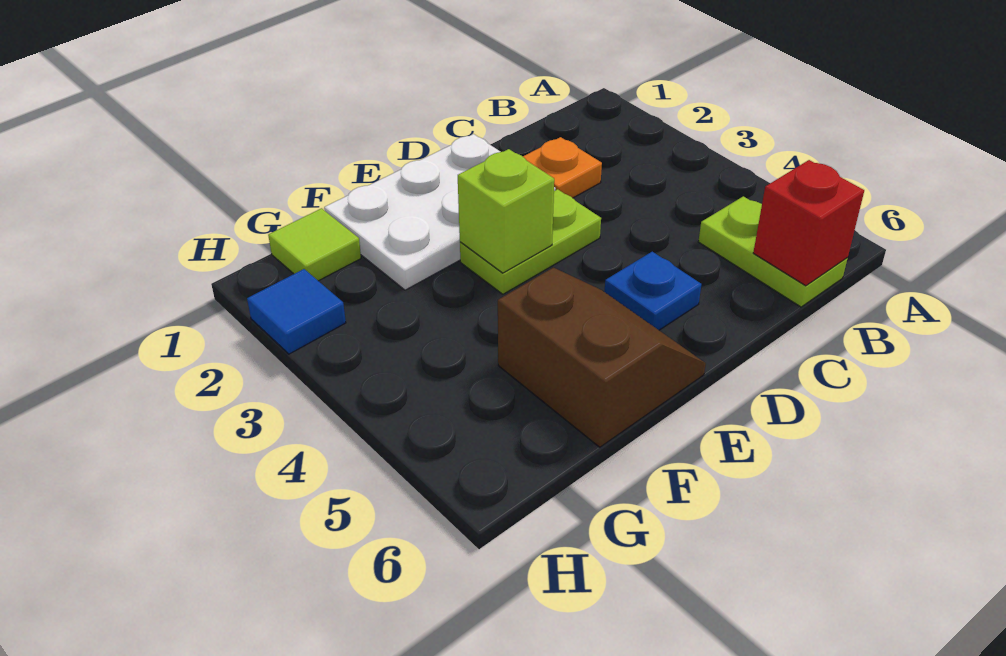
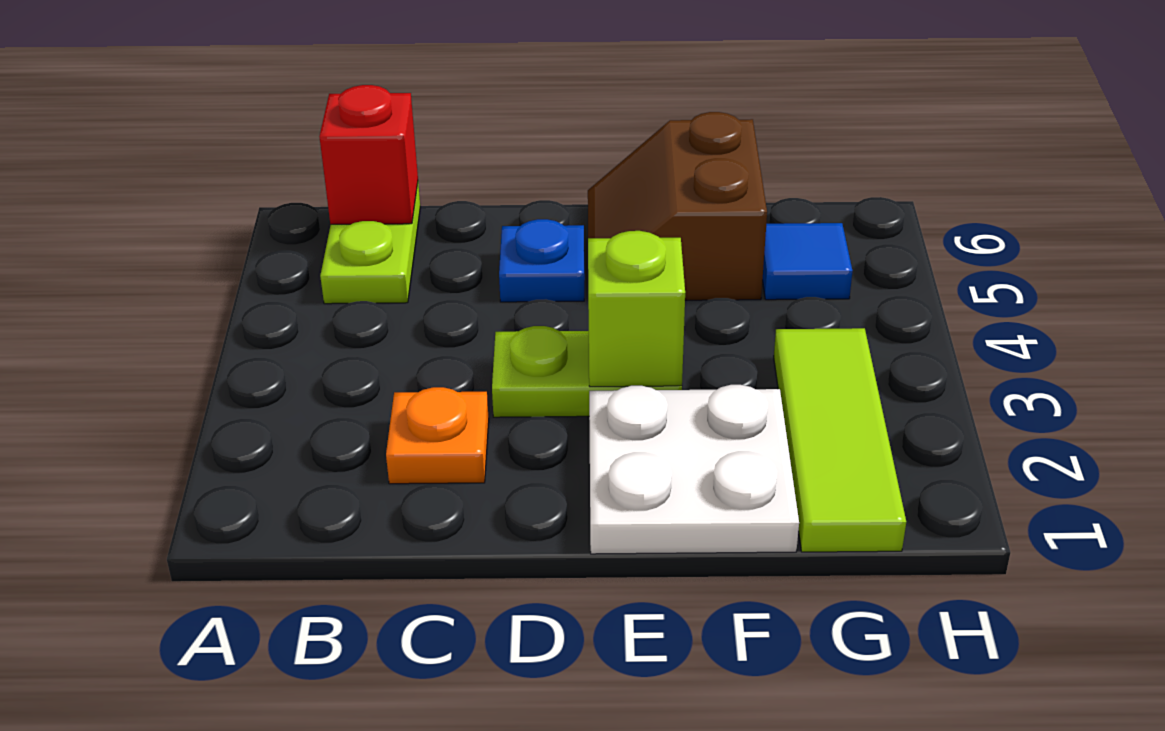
white 2x3 plate [324,134,556,290] -> white 2x2 plate [589,385,799,554]
lime 1x1 tile [268,208,361,281] -> lime 1x3 tile [774,328,906,552]
blue 1x1 tile [247,269,346,354] -> blue 1x1 tile moved to [762,223,853,300]

